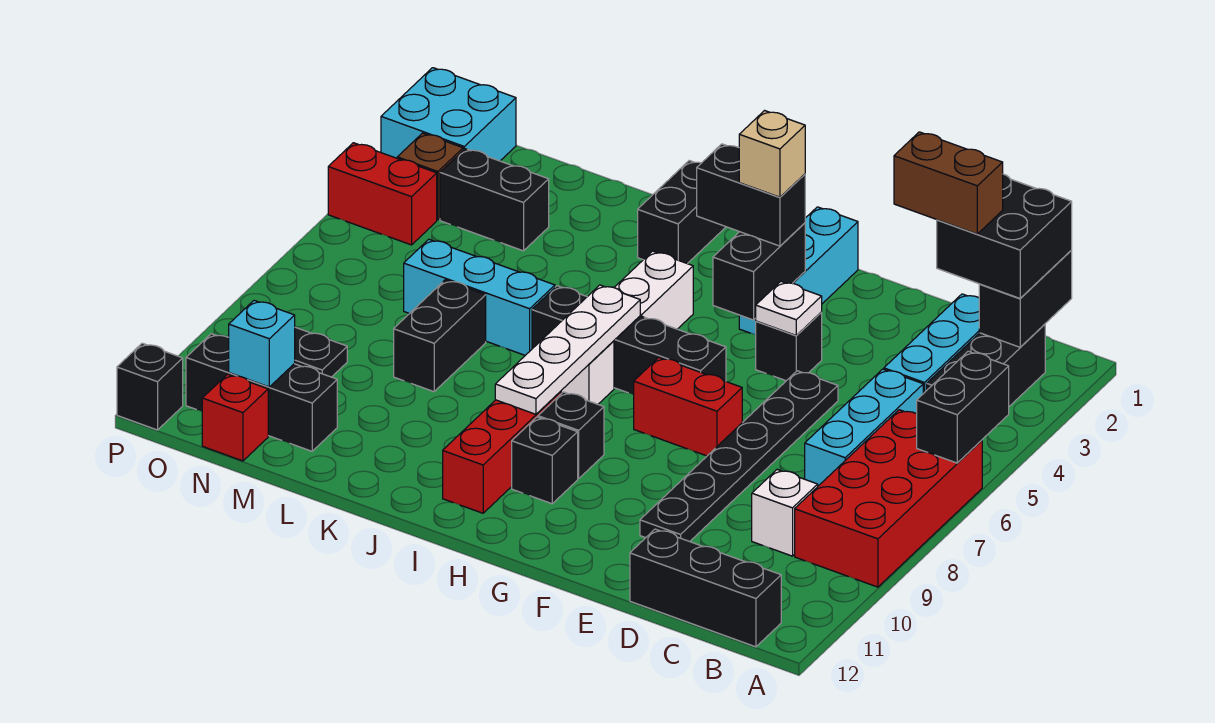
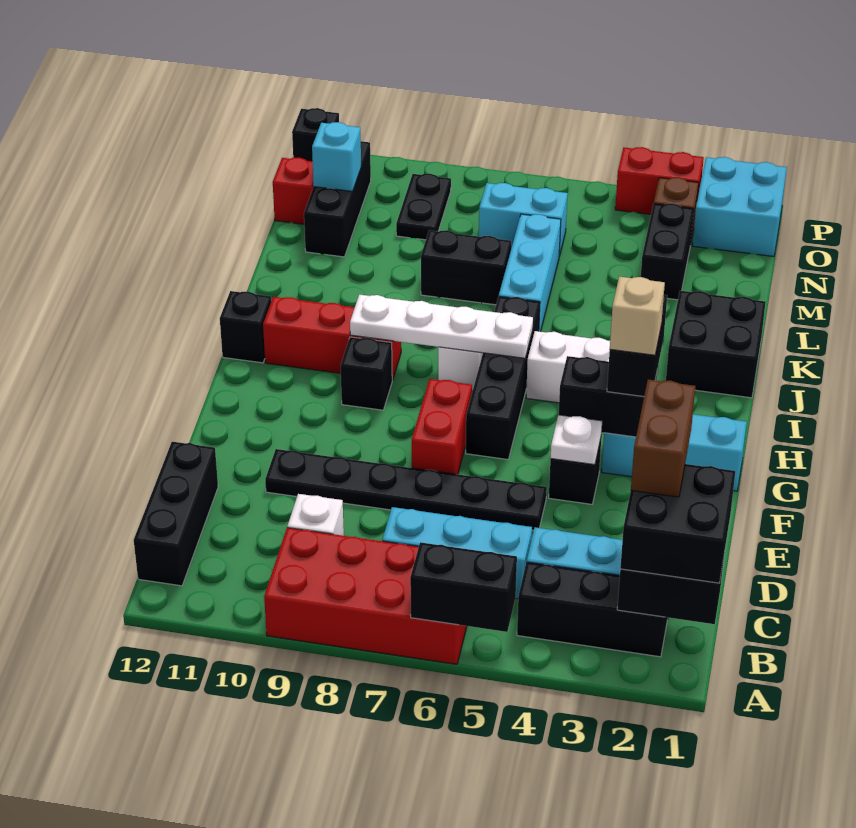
black 1x1 brick [512,417,578,504] -> black 1x1 brick moved to [220,291,271,363]
black 1x2 brick [638,161,726,264] -> black 2x2 brick [666,291,766,398]
none -> cyan 1x2 brick [479,183,568,255]
red 1x2 brick [328,143,437,245] -> red 1x2 brick turned to [615,147,704,214]

